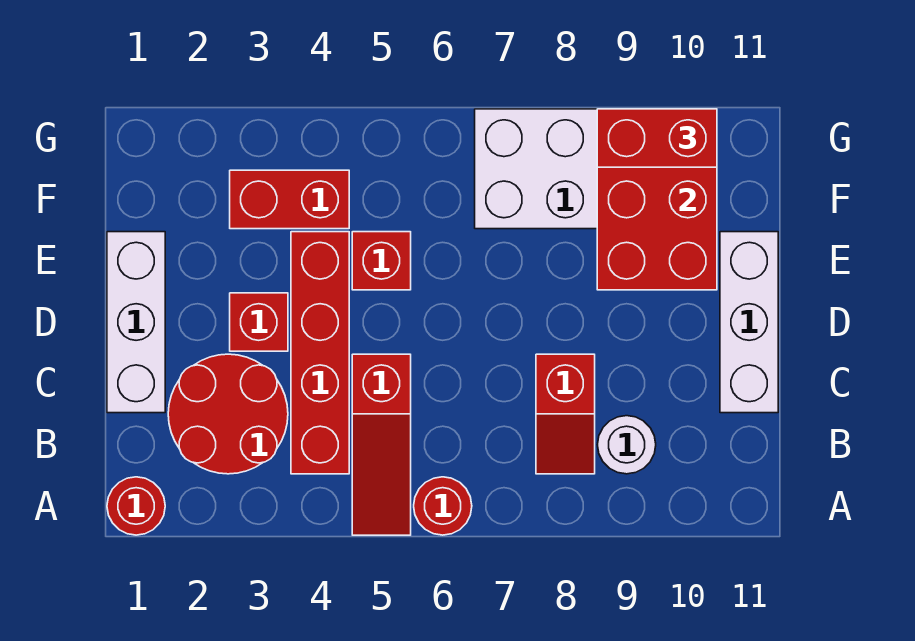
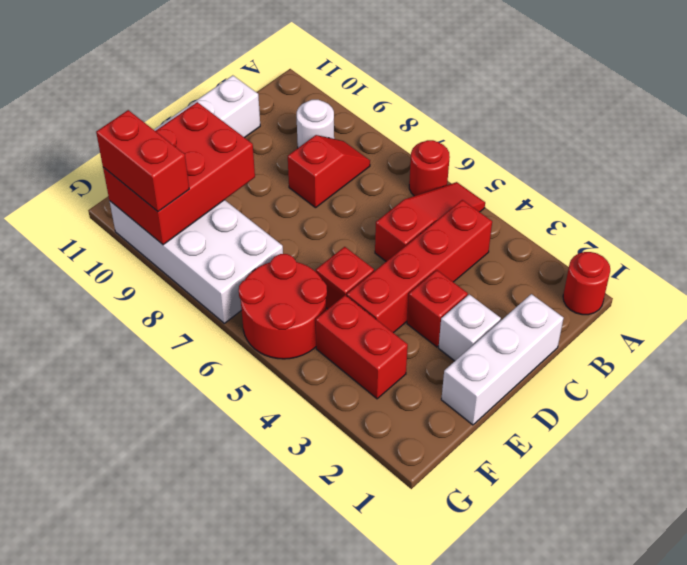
red 2x2 round brick [168,354,288,474] -> red 2x2 round brick moved to [239,254,327,359]
none -> white 1x1 brick [439,294,501,361]

